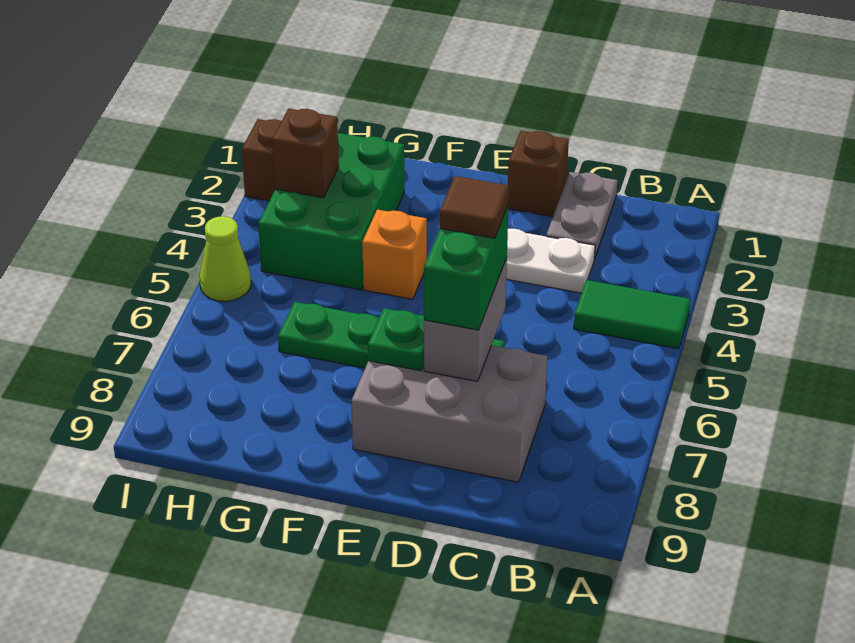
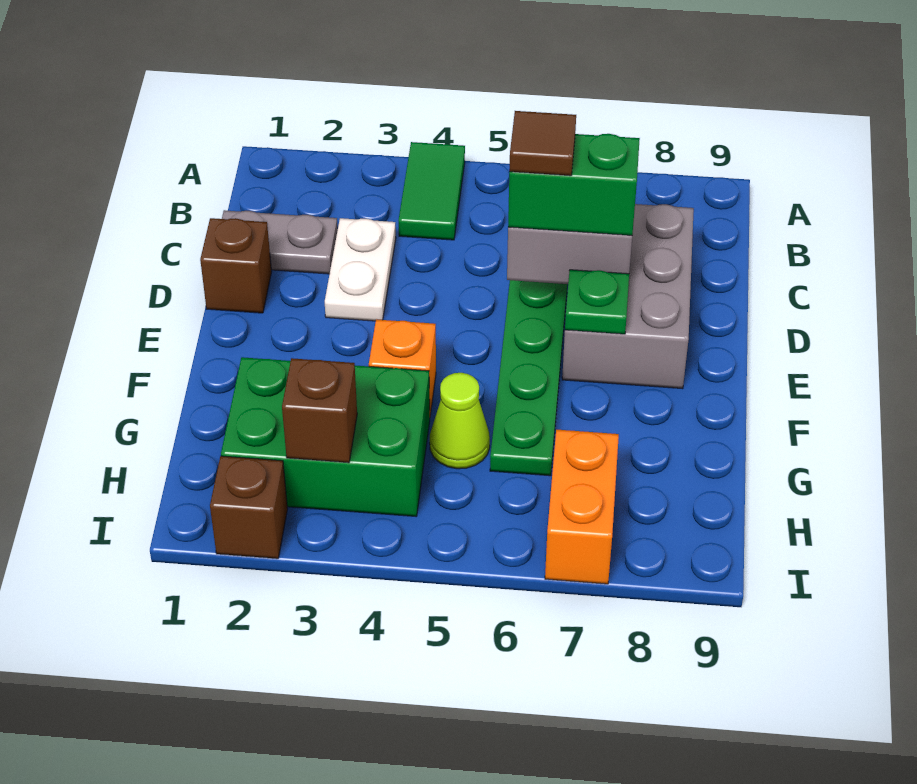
none -> orange 1x2 brick [545,430,619,584]
lime 1x1 cone [199,216,251,301] -> lime 1x1 cone moved to [430,373,490,469]

